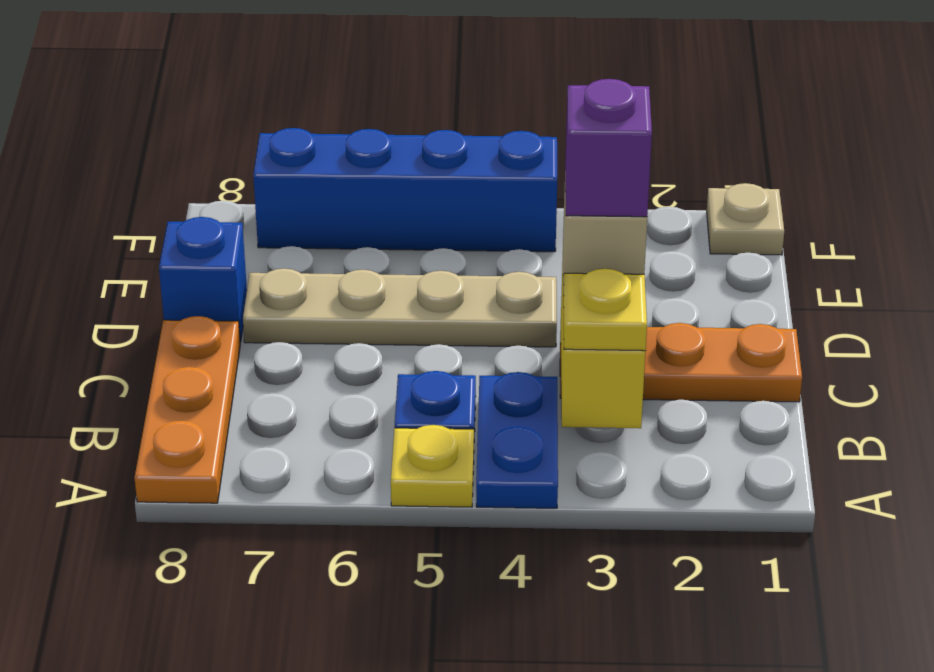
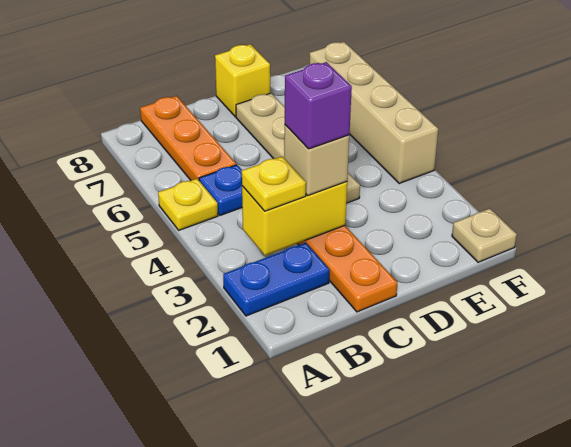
blue 1x2 plate [476,372,558,508] -> blue 1x2 plate moved to [223,243,330,316]
orange 1x3 plate [135,316,240,503] -> orange 1x3 plate turned to [140,96,236,180]
blue 1x1 brick [159,217,247,342] -> yellow 1x1 brick [215,44,270,117]
blue 1x4 brick [253,128,557,252] -> tan 1x4 brick [310,42,438,184]

